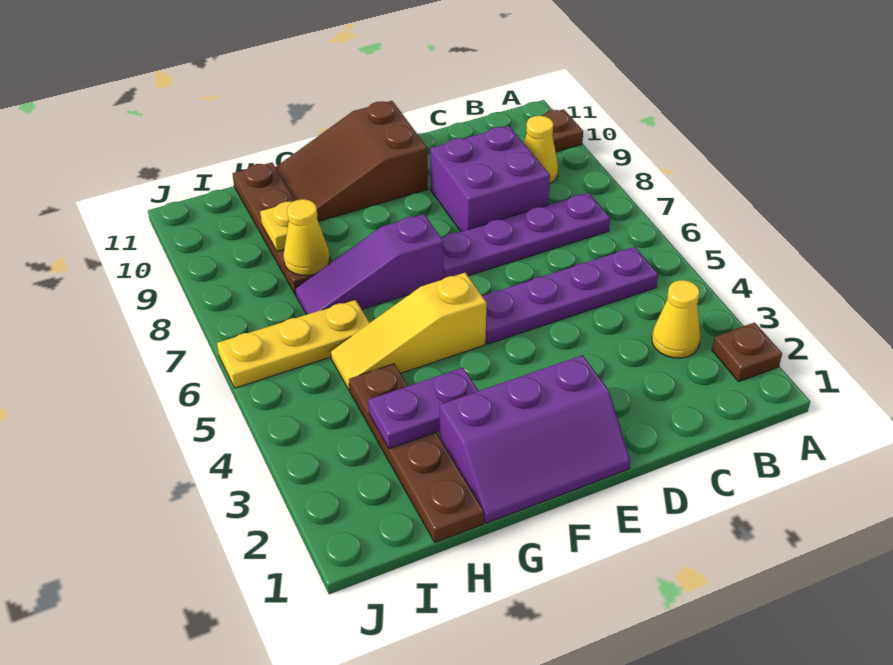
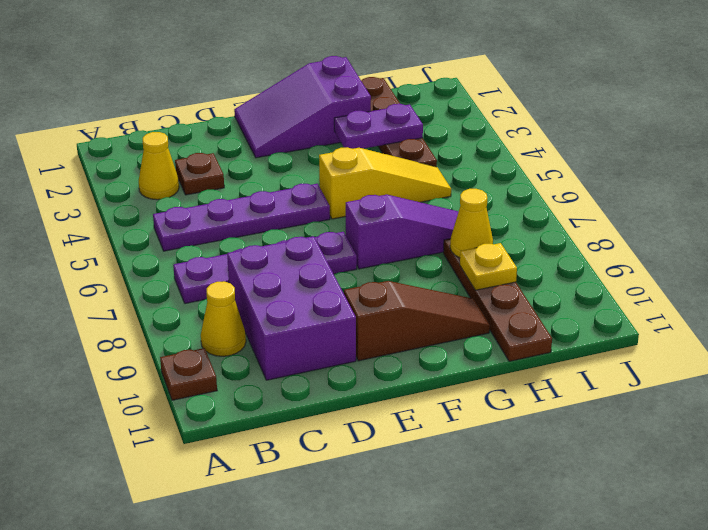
brown 1x1 plate [712,323,782,381] -> brown 1x1 plate moved to [175,153,224,195]
purple 2x2 brick [430,126,550,232] -> purple 2x3 brick [227,236,356,380]
purple 2x3 slope [440,355,631,523] -> purple 2x3 slope turned to [234,56,371,158]
brown 2x3 slope [275,101,428,222] -> brown 1x3 slope [344,281,490,361]
yellow 1x3 plate [217,300,370,388] -> none

